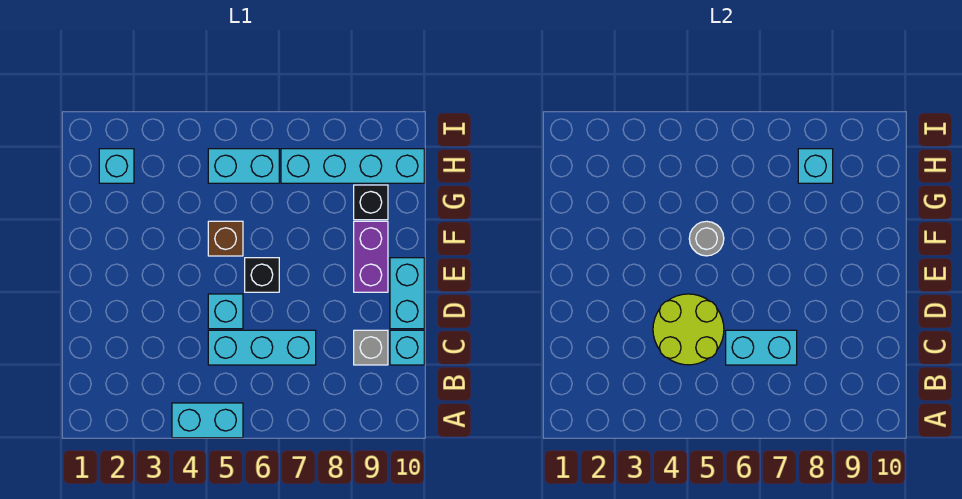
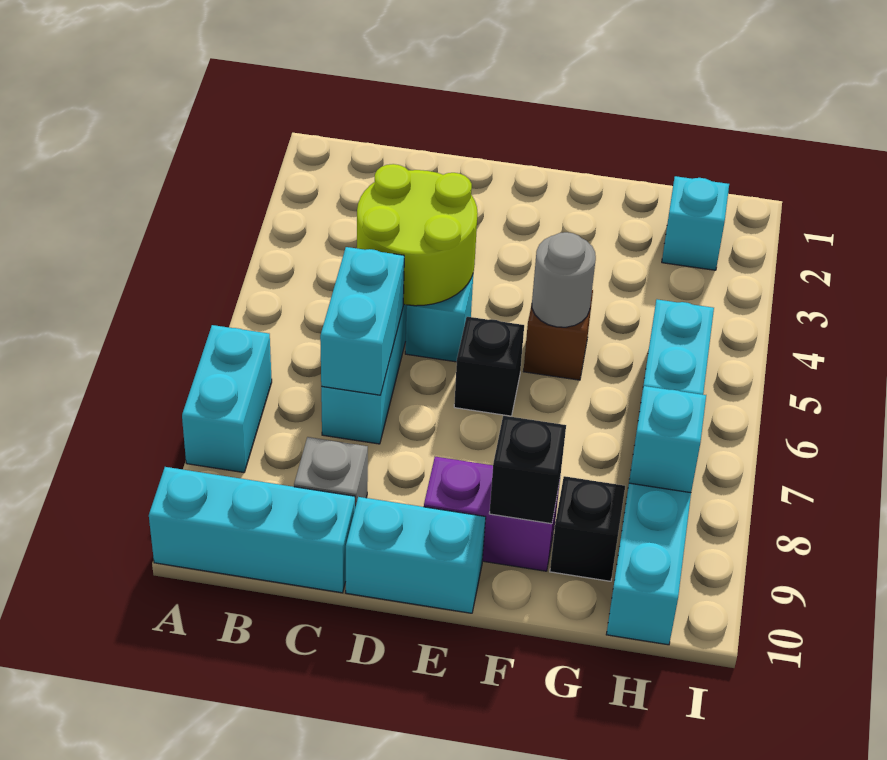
cyan 1x2 brick [172,403,243,438] -> cyan 1x2 brick moved to [182,325,272,473]
cyan 1x1 brick [390,330,424,365] -> cyan 1x3 brick [149,467,355,593]
none -> black 1x1 brick [489,416,566,524]

